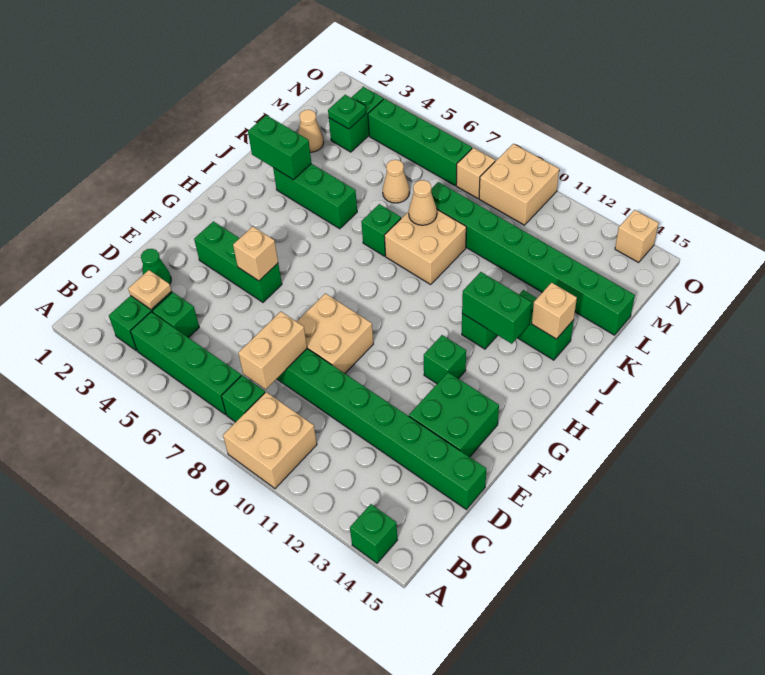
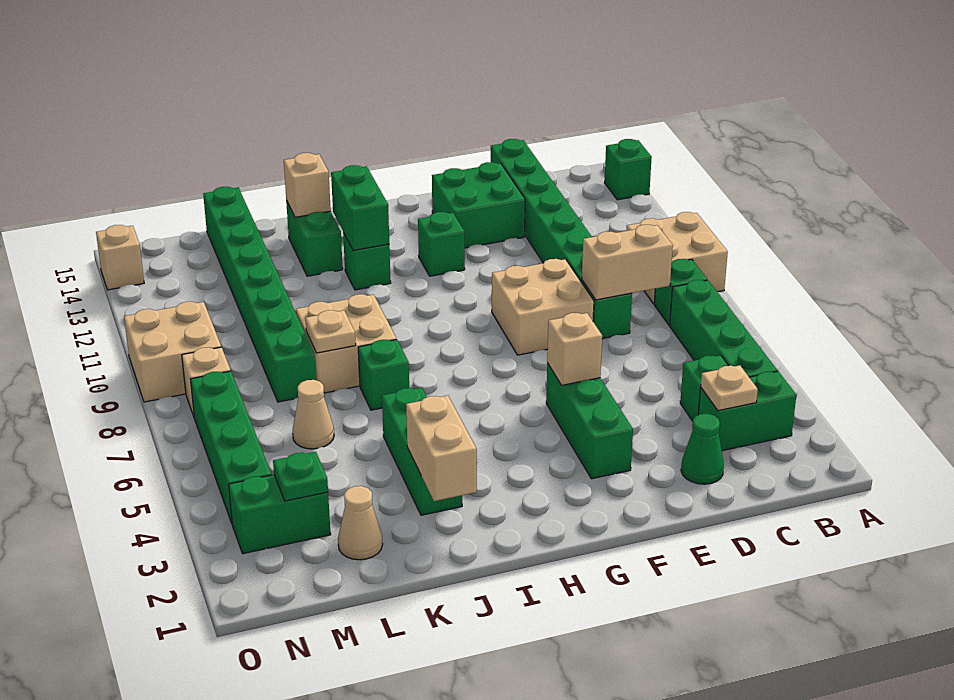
green 1x2 brick [248,115,311,180] -> tan 1x2 brick [406,396,477,501]
tan 1x1 cone [409,180,437,225] -> tan 1x1 plate [305,310,356,353]

